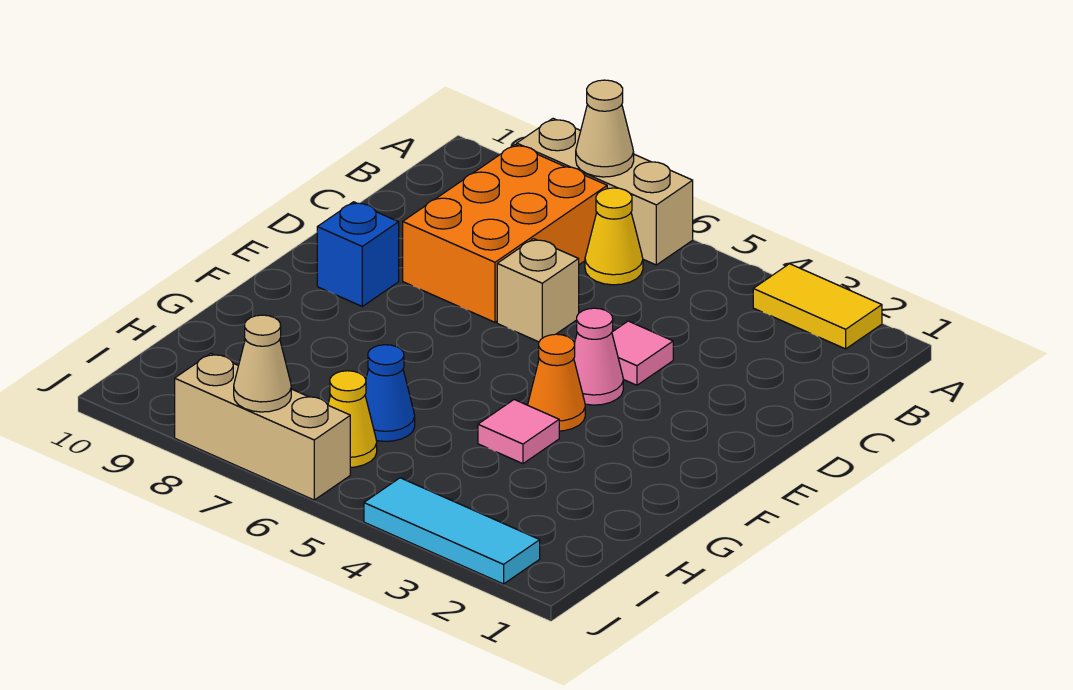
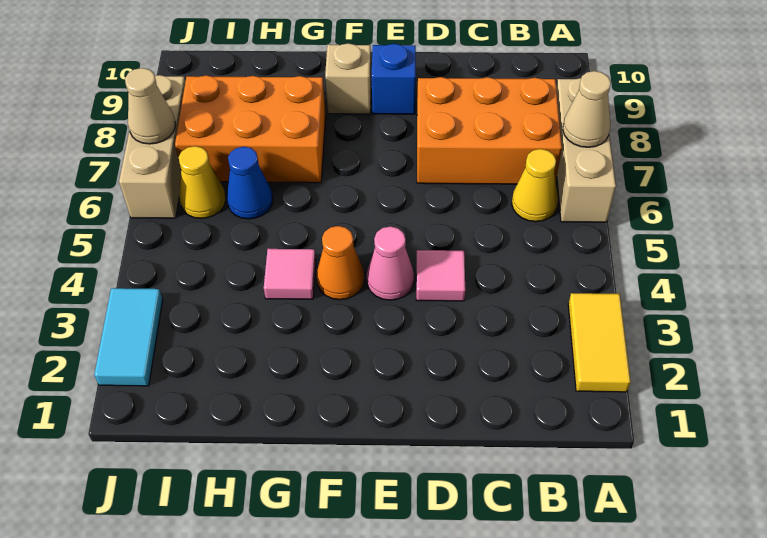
tan 1x1 brick [497,239,579,342] -> tan 1x1 brick moved to [325,43,372,114]
none -> orange 2x3 brick [175,75,326,183]
cyan 1x3 tile [364,478,540,584] -> cyan 1x2 tile [94,288,163,386]

